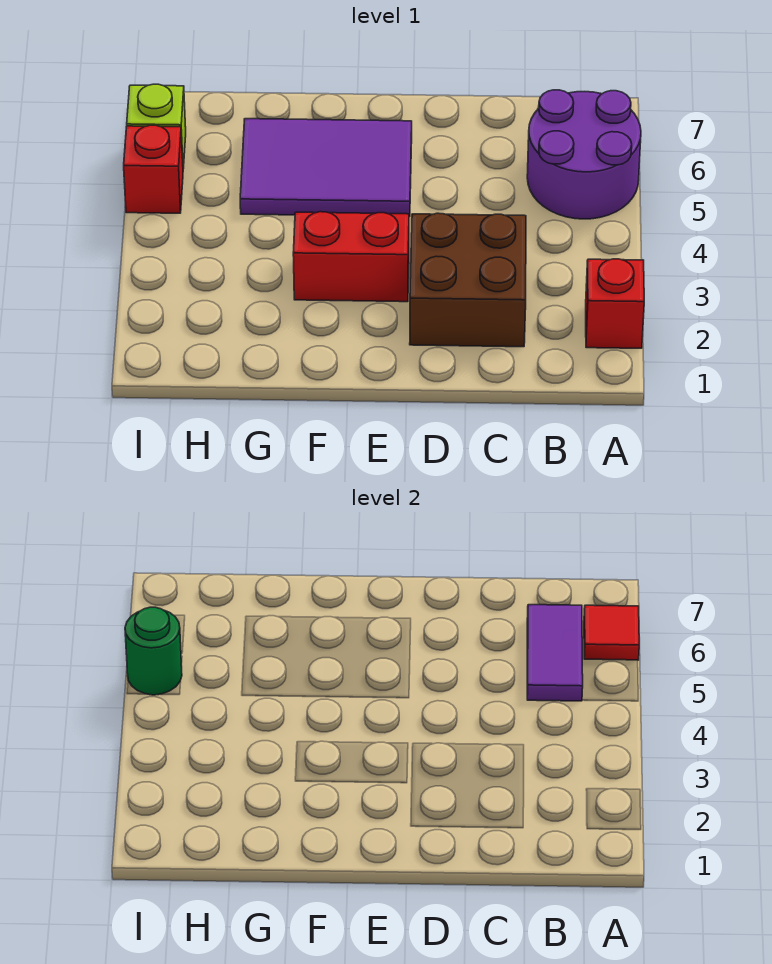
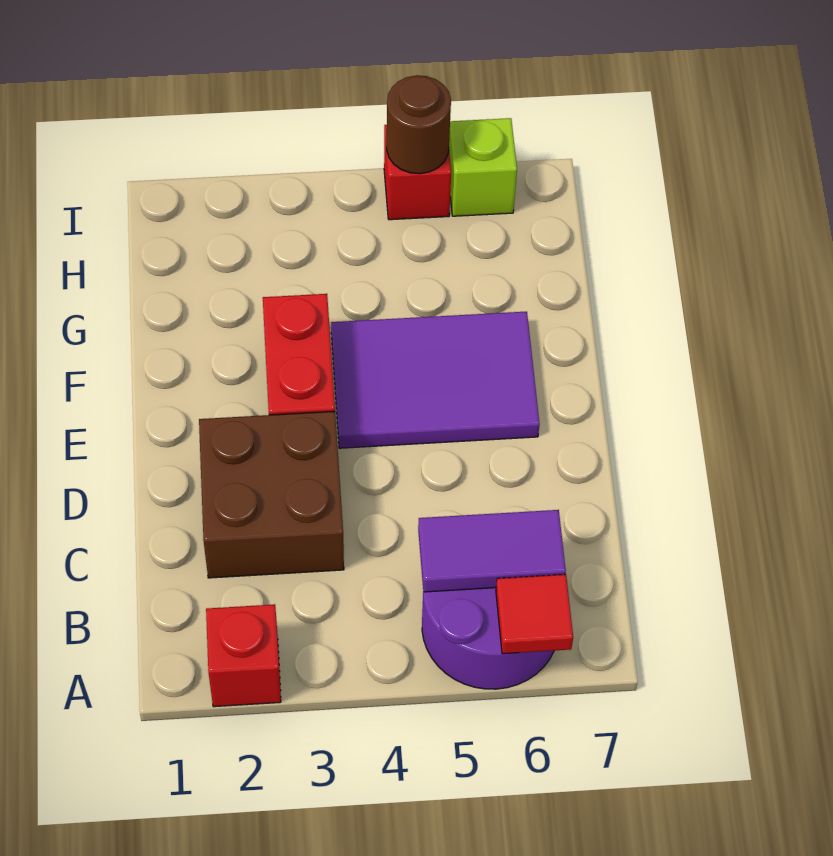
purple 2x3 tile [240,119,412,217] -> purple 2x3 tile turned to [331,312,540,448]
green 1x1 round brick [125,607,182,695] -> brown 1x1 round brick [387,75,451,174]

